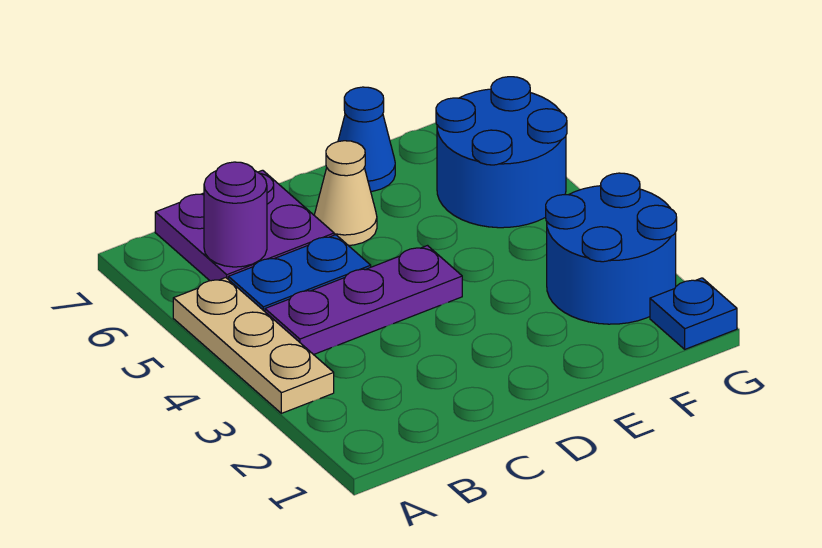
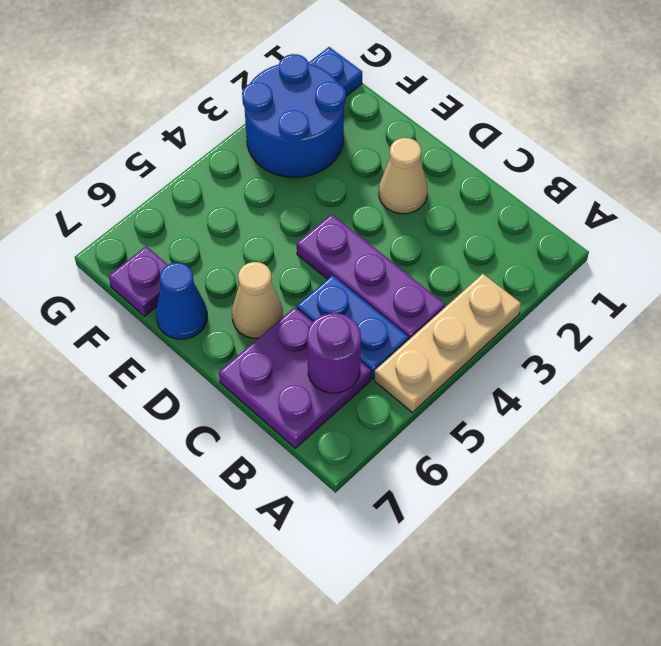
none -> tan 1x1 cone [379,138,427,214]
blue 2x2 round brick [436,77,567,228] -> none
none -> purple 1x1 plate [109,246,168,316]

